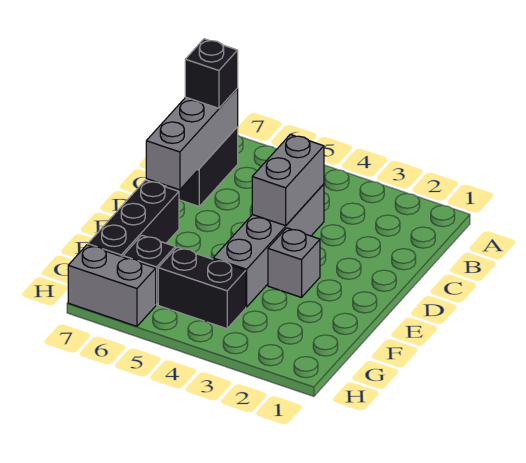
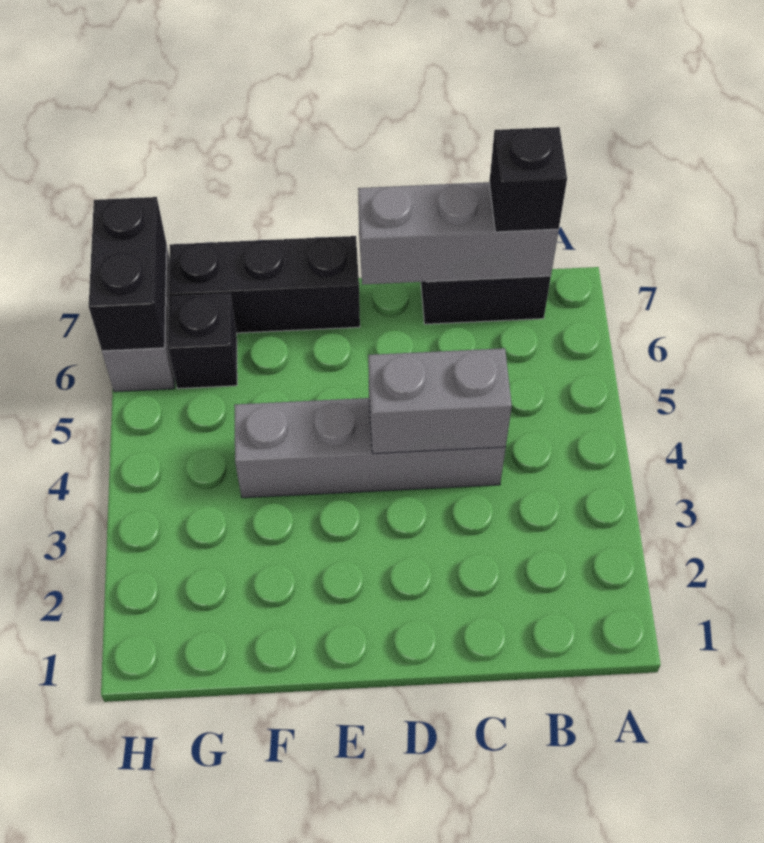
grey 1x1 brick [268,228,320,298] -> none
black 1x2 brick [158,247,246,329] -> black 1x2 brick moved to [89,197,167,351]

